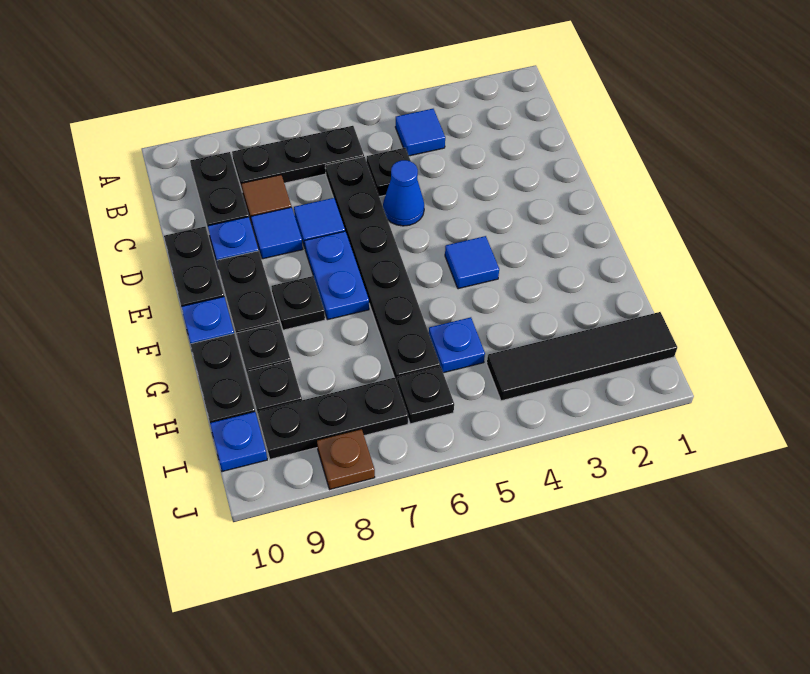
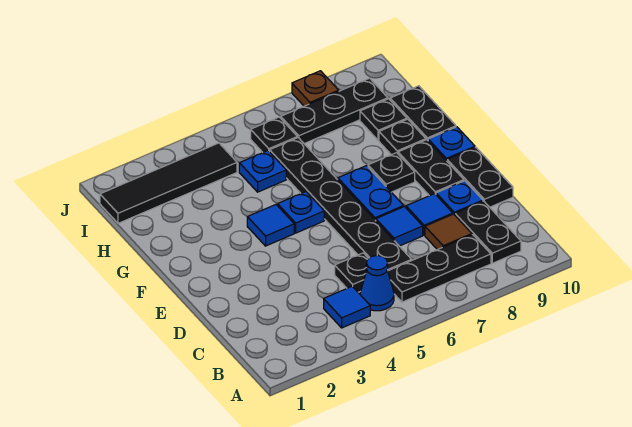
blue 1x1 cone [383,160,424,226] -> blue 1x1 cone moved to [360,255,394,311]
blue 1x1 plate [210,412,267,472] -> blue 1x1 plate moved to [278,192,324,233]

